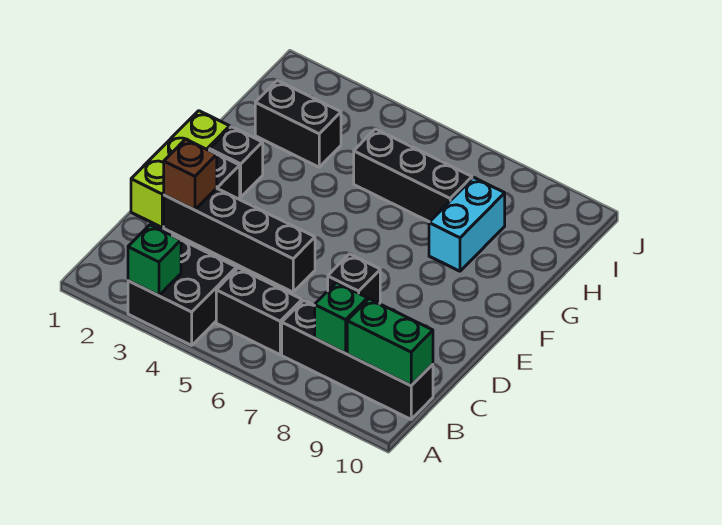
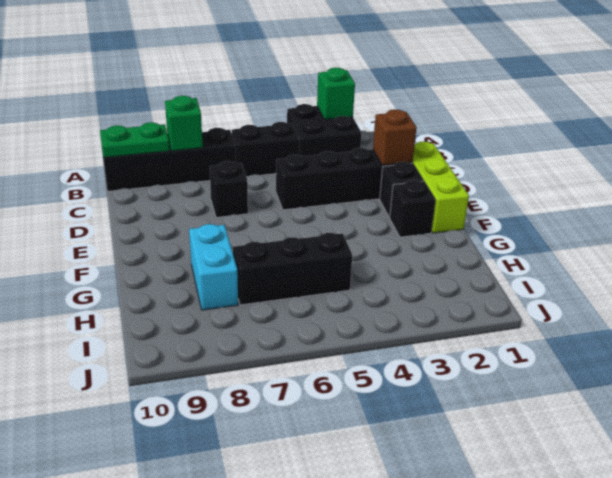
green 1x2 brick [347,299,433,386] -> green 1x2 plate [100,122,169,158]
black 1x2 brick [255,80,341,167] -> none

